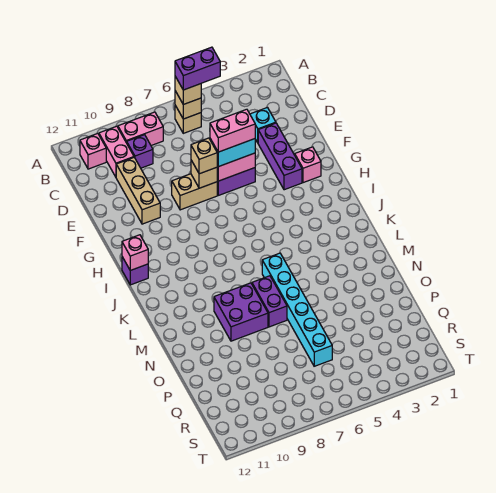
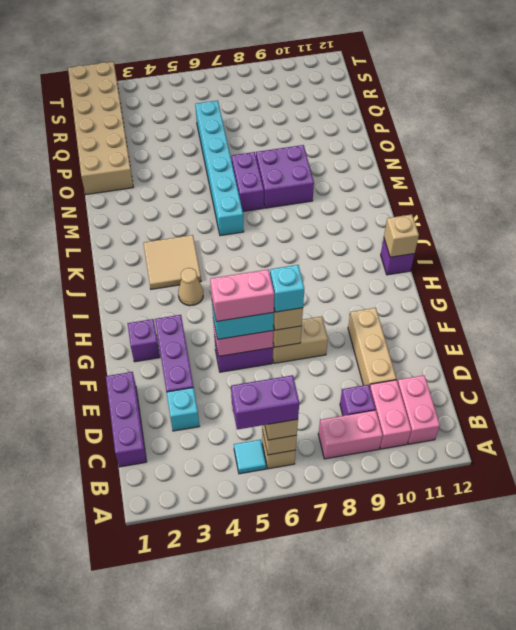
none -> cyan 1x1 tile [234,440,266,474]
pink 1x1 brick [80,133,106,169] -> pink 1x2 brick [398,375,440,444]
none -> purple 1x3 brick [106,372,147,467]
none -> cyan 1x1 brick [270,265,304,312]
pink 1x1 brick [295,147,321,183] -> purple 1x1 brick [127,319,160,362]
none -> tan 1x1 cone [178,268,203,306]
pink 1x1 brick [122,235,148,270] -> tan 1x1 brick [384,214,419,257]
none -> tan 2x2 tile [143,235,201,289]
none -> tan 2x6 brick [68,62,133,195]

